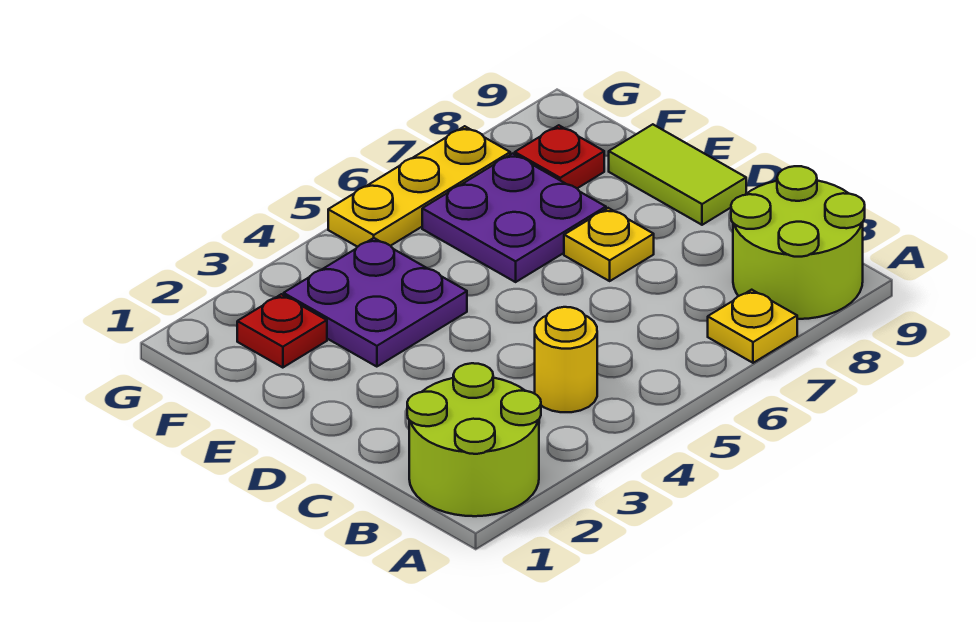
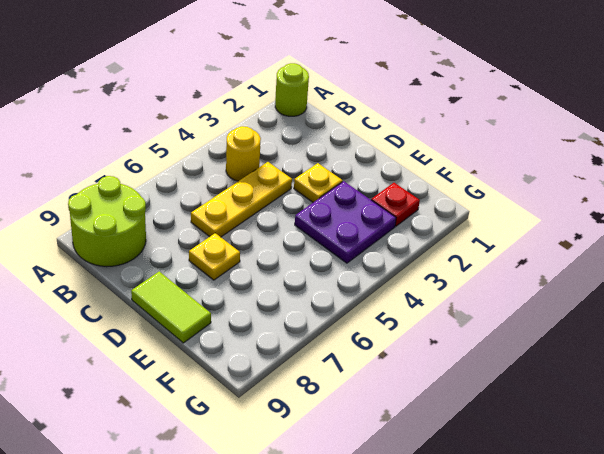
lime 2x2 round brick [407,363,541,516] -> lime 1x1 round brick [275,63,309,116]
yellow 1x1 plate [708,290,797,363] -> yellow 1x1 plate moved to [294,163,342,202]
purple 2x2 plate [422,154,606,282] -> none
red 1x1 plate [515,125,604,188] -> none
yellow 1x3 plate [328,126,510,247] -> yellow 1x3 plate moved to [191,162,292,237]

